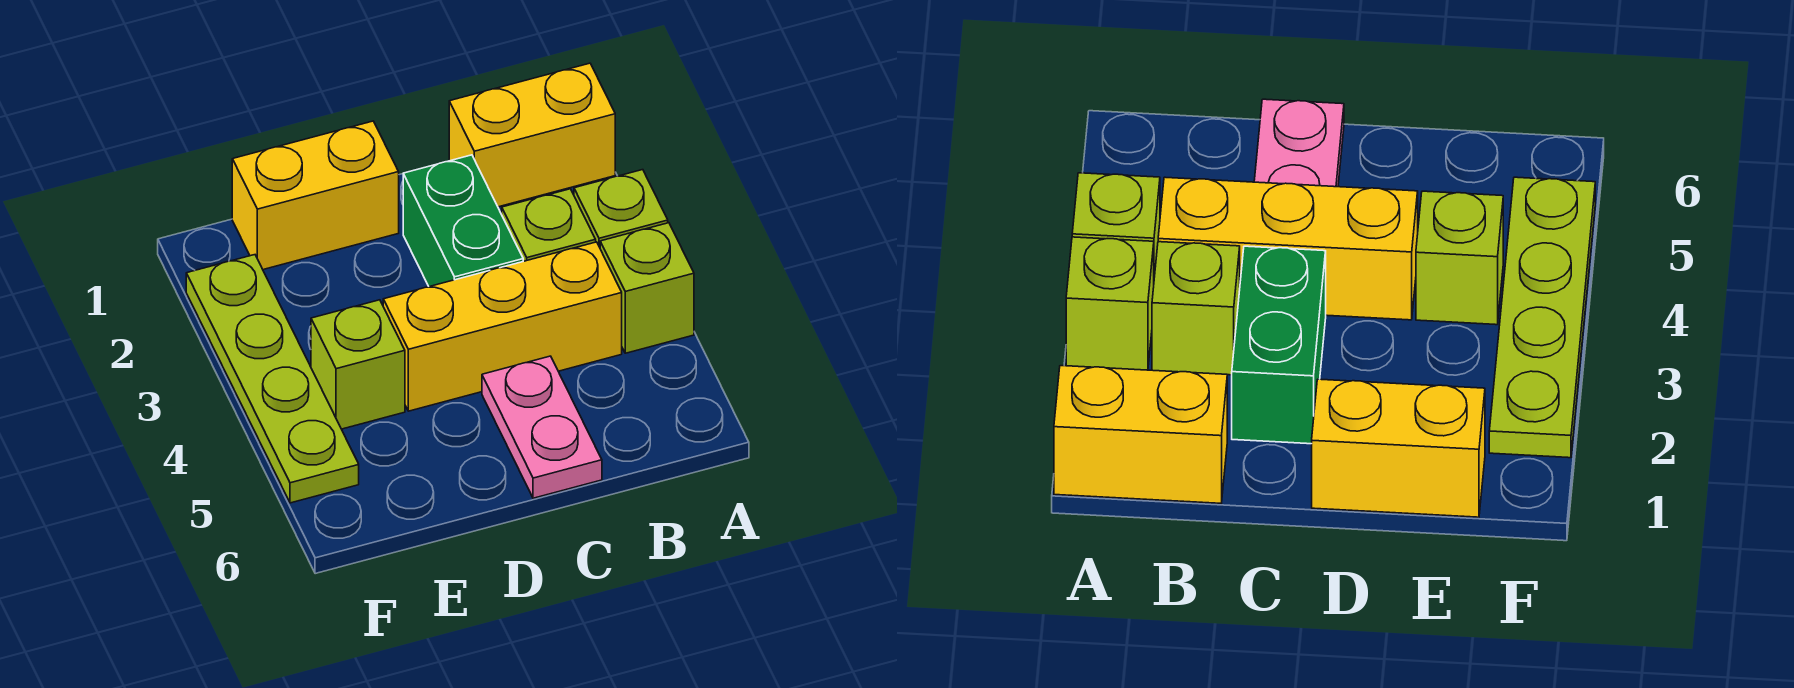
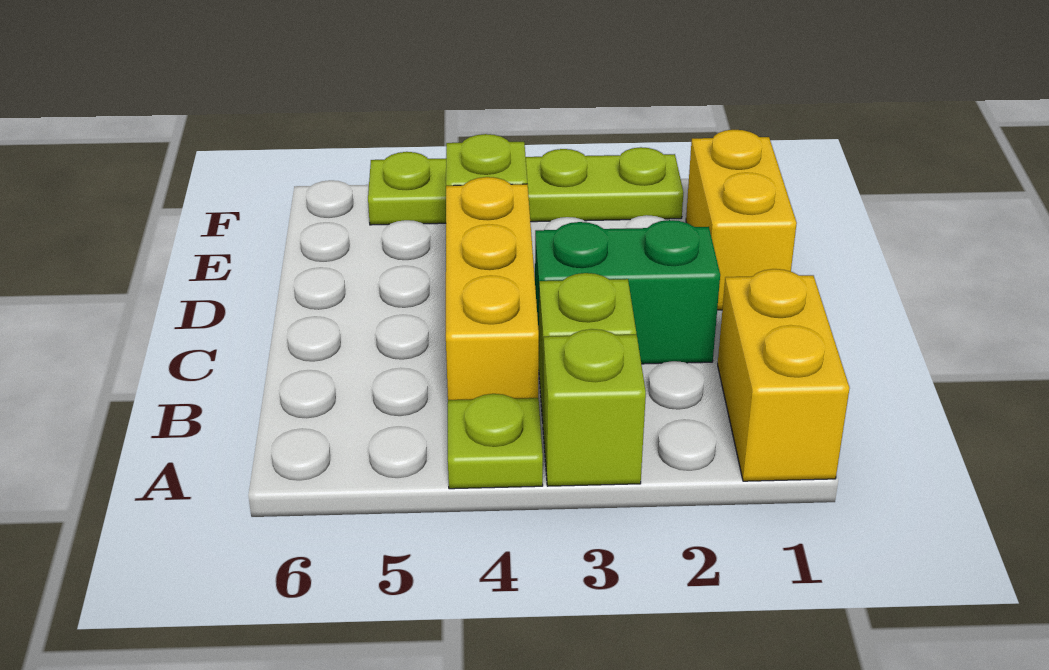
lime 1x1 brick [600,223,694,353] -> lime 1x1 plate [448,394,543,489]
pink 1x2 plate [482,356,602,498] -> none

